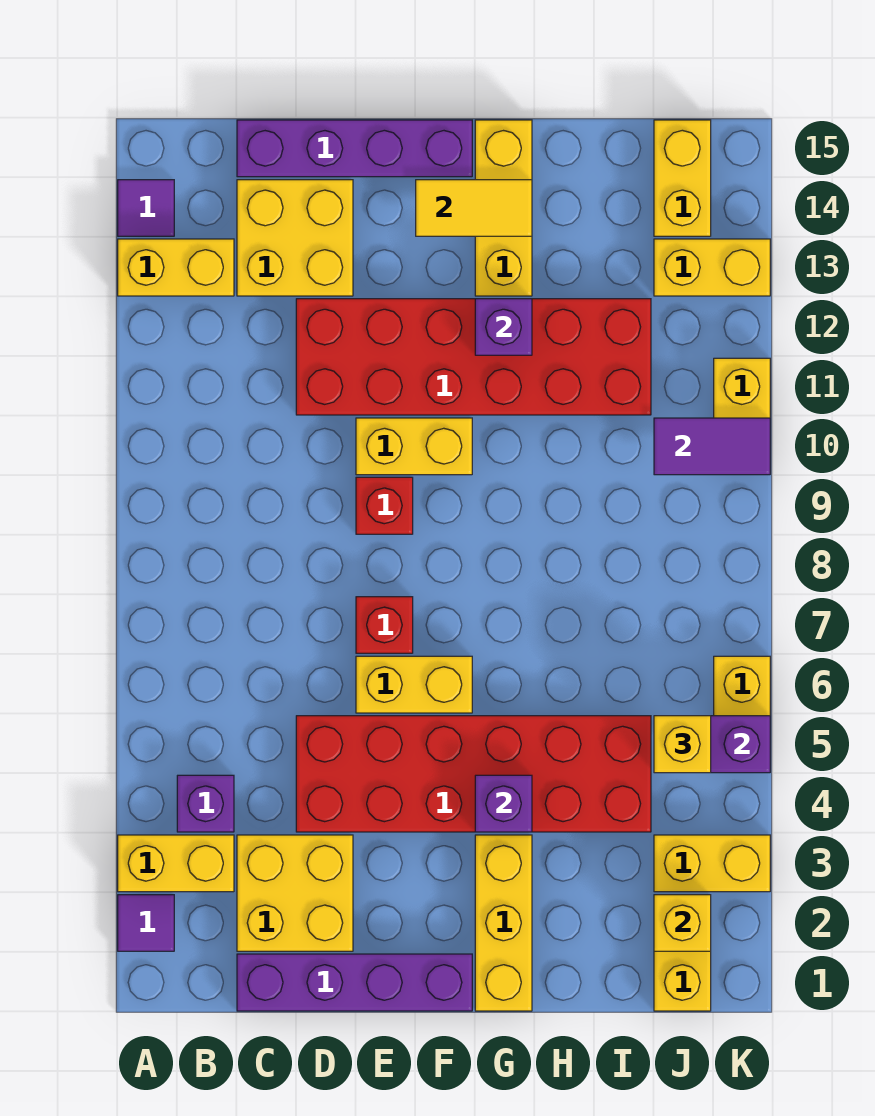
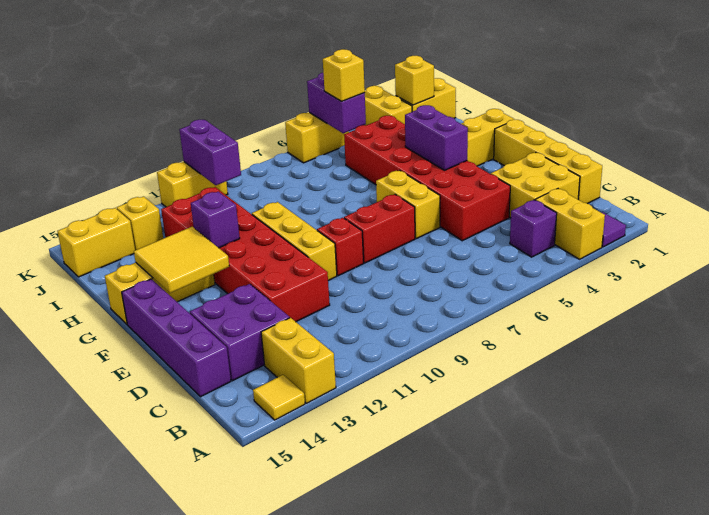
purple 1x1 tile [118,180,174,236] -> yellow 1x1 tile [253,375,305,420]
purple 1x4 brick [237,954,472,1011] -> yellow 1x4 brick [494,119,602,204]
yellow 2x2 brick [237,180,353,296] -> purple 2x2 brick [190,284,290,381]
red 1x1 brick [356,597,413,653] -> red 1x2 brick [344,194,415,263]
yellow 1x2 brick [356,418,472,475] -> yellow 1x3 brick [252,202,337,280]
yellow 1x2 tile [416,180,532,236] -> yellow 2x2 tile [134,227,229,293]
purple 1x1 brick [475,775,532,832] -> purple 1x2 brick [405,105,468,170]
purple 1x2 tile [654,418,770,475] -> purple 1x2 brick [180,120,241,185]
yellow 1x2 brick [654,239,770,296] -> yellow 1x1 brick [117,197,163,250]

